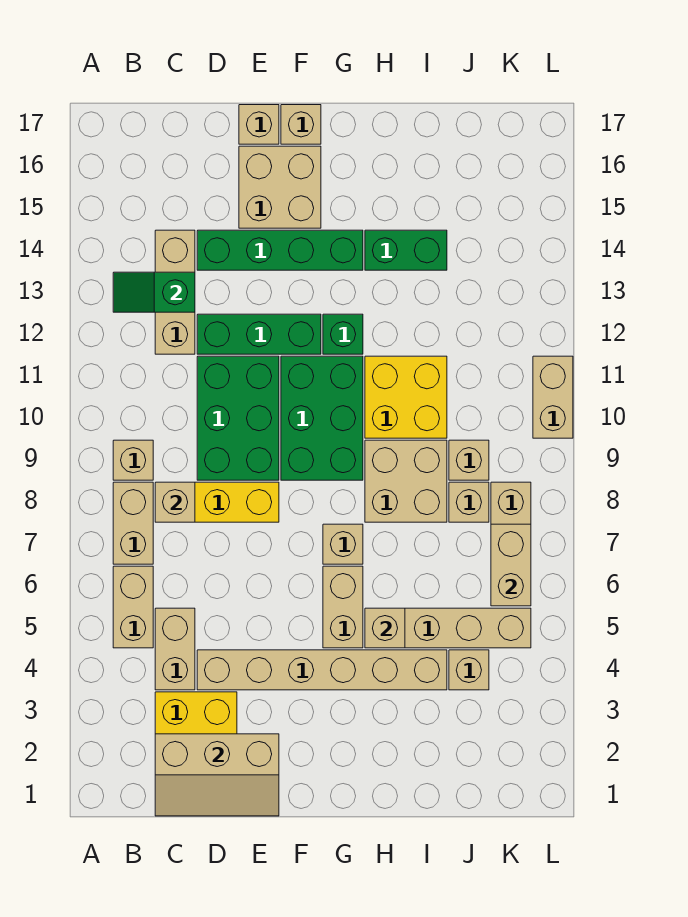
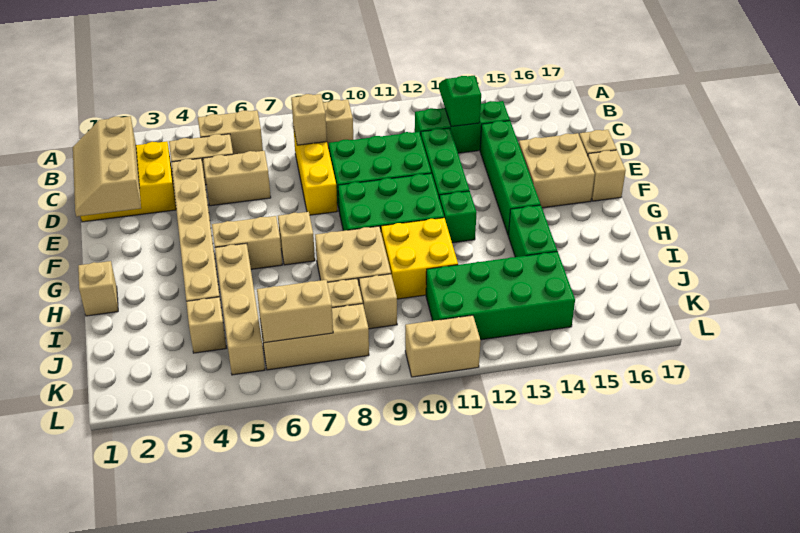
tan 1x2 brick [113,482,153,564] -> tan 1x2 brick moved to [203,151,271,206]
tan 1x3 brick [155,230,195,354] -> green 1x3 brick [415,101,510,153]
tan 1x1 brick [365,608,405,648] -> tan 1x1 brick moved to [78,261,118,316]
none -> green 2x4 brick [426,251,575,340]

